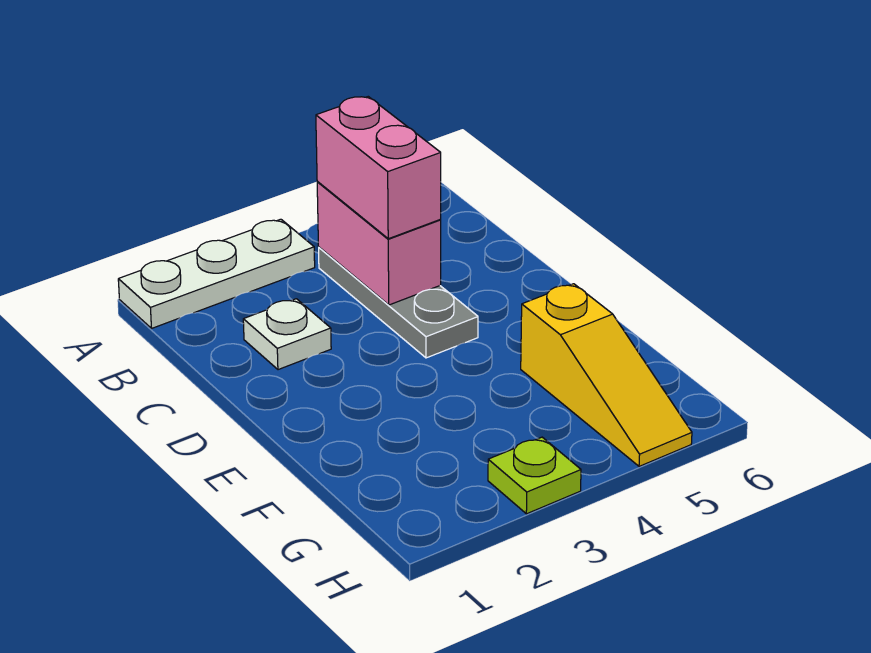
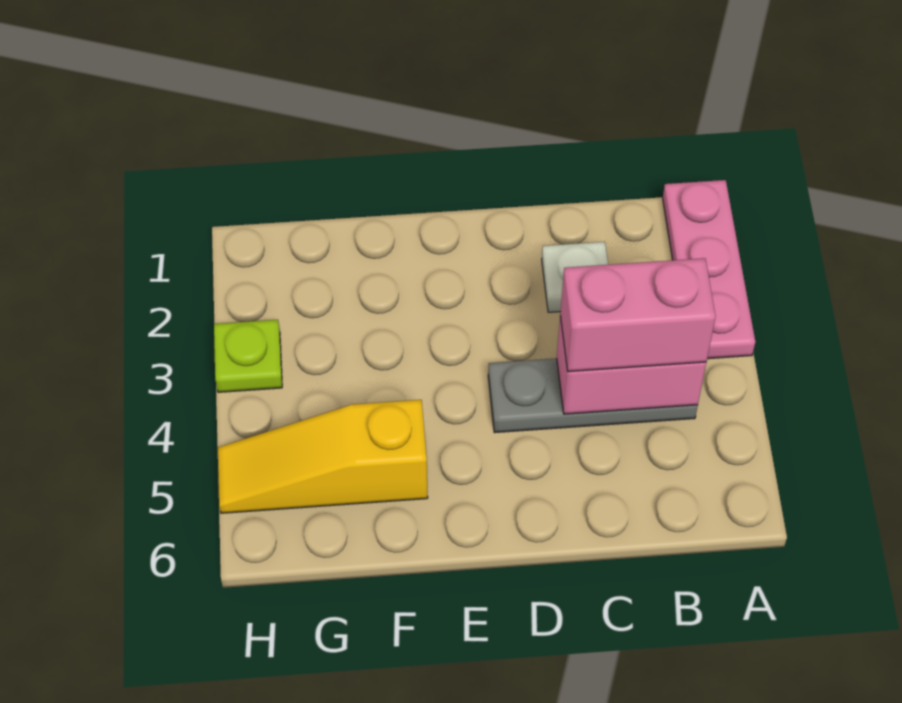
white 1x3 plate [118,219,315,328] -> pink 1x3 plate [663,180,755,359]

